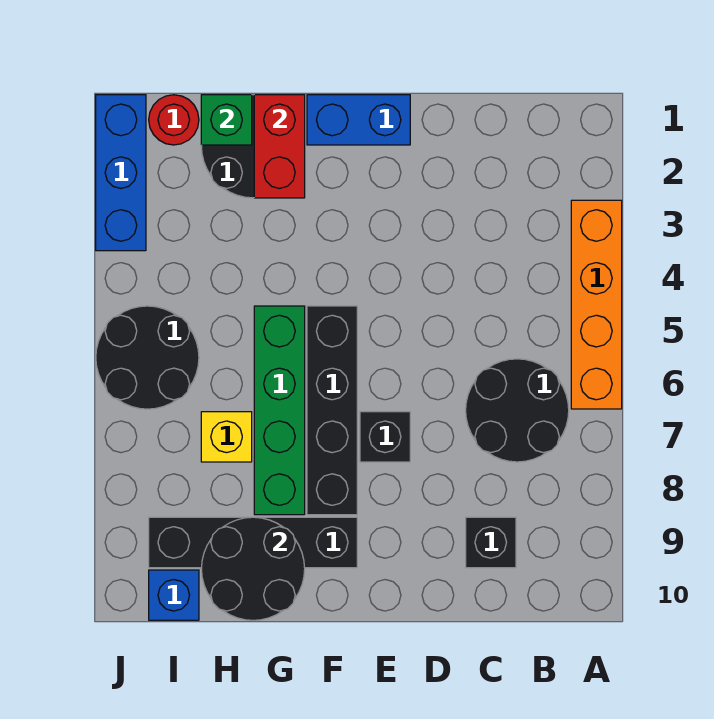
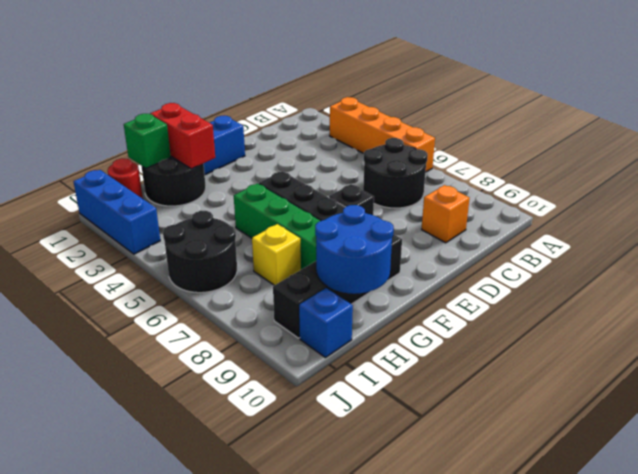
black 1x1 brick [466,517,516,568] -> orange 1x1 brick [422,185,470,243]
black 2x2 round brick [202,517,305,620] -> blue 2x2 round brick [315,205,394,294]

